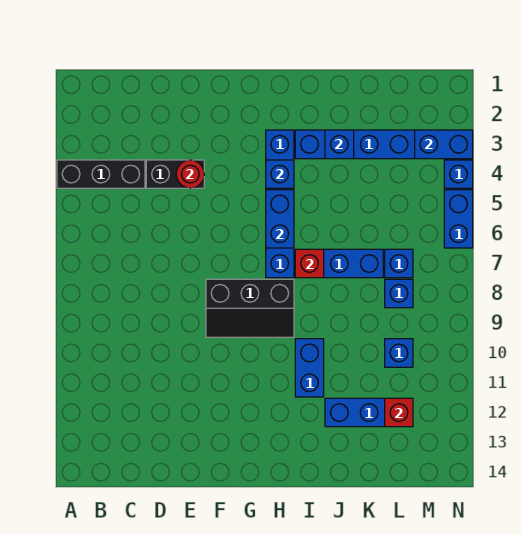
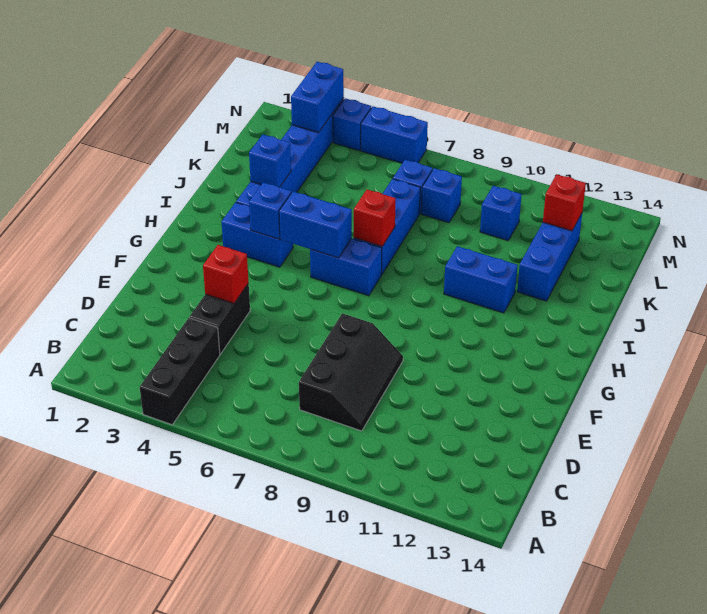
red 1x1 round brick [176,160,204,188] -> red 1x1 brick [203,245,249,303]
black 2x3 slope [206,279,294,337] -> black 2x3 slope moved to [299,313,403,431]

